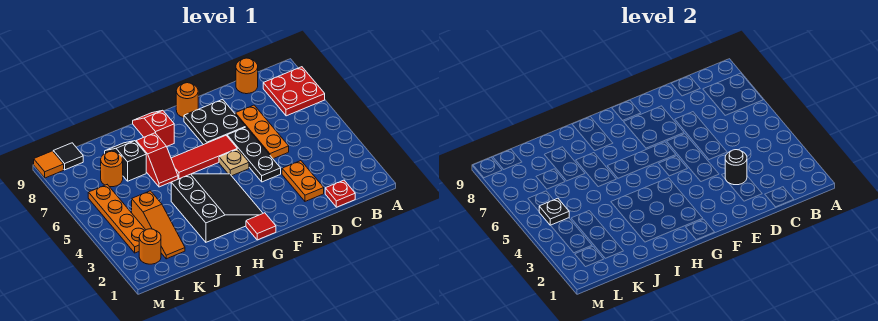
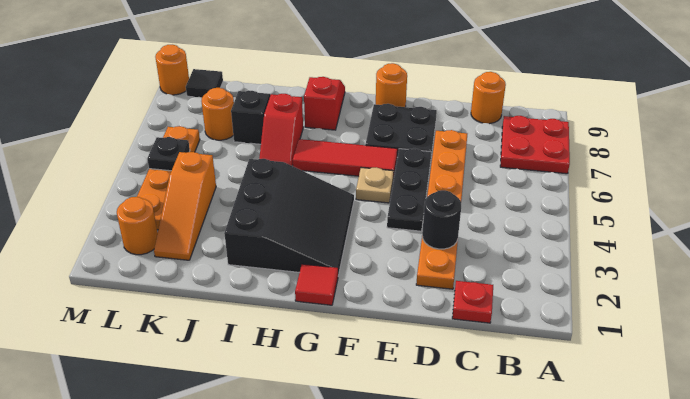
orange 1x1 tile [34,151,64,178] -> orange 1x1 round brick [155,45,189,95]

